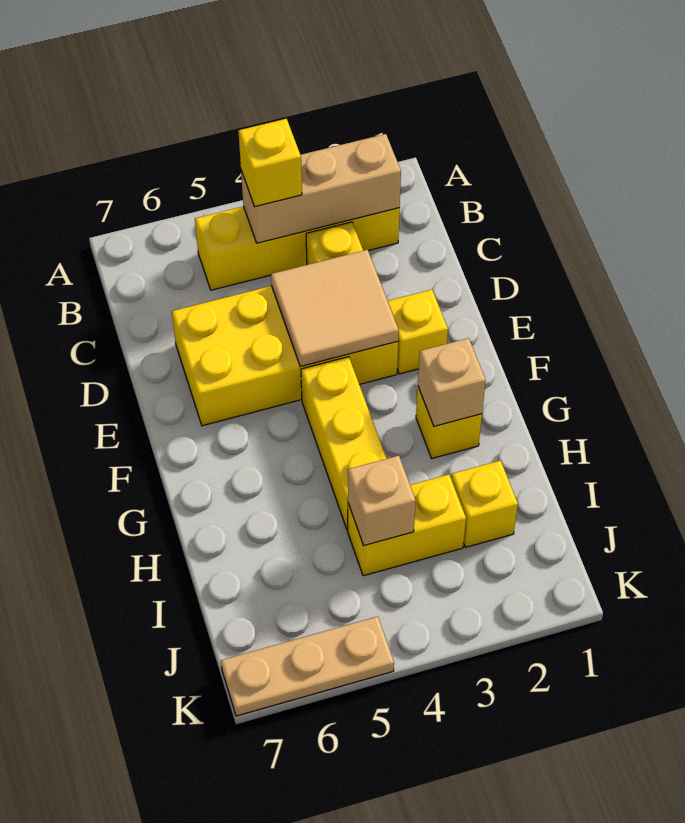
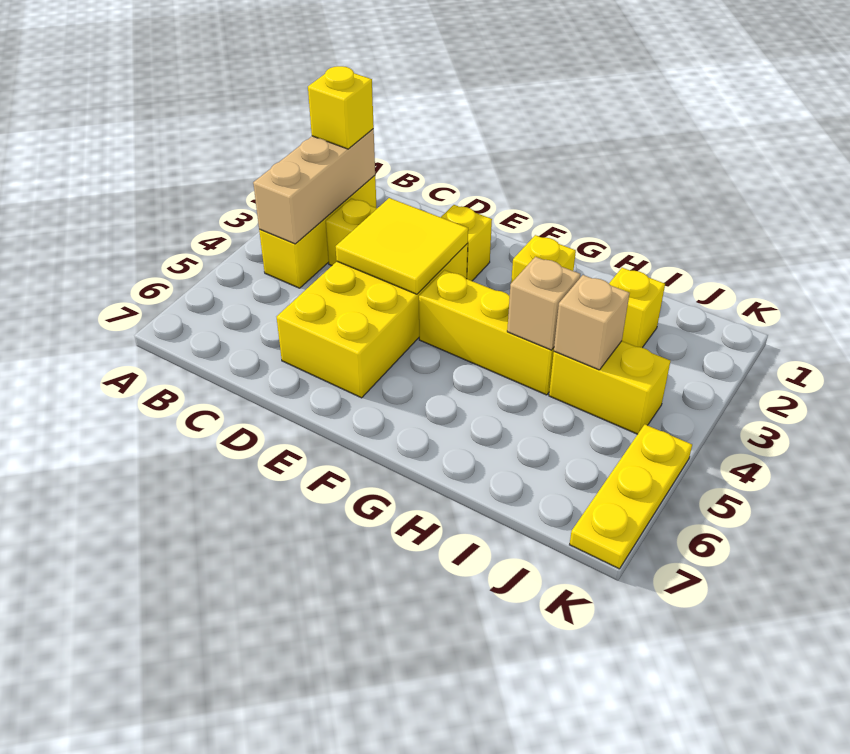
yellow 1x4 brick [195,206,400,290] -> yellow 1x3 brick [259,176,376,288]
yellow 1x1 brick [239,119,302,207] -> yellow 1x1 brick moved to [308,66,374,149]
tan 2x2 tile [271,250,399,367] -> yellow 2x2 tile [336,198,468,294]
tan 1x1 brick [418,338,486,426] -> tan 1x1 brick moved to [507,257,580,350]
yellow 1x2 brick [348,475,466,576] -> yellow 1x2 brick turned to [549,341,670,434]
tan 1x3 plate [221,616,394,716] -> yellow 1x3 plate [570,425,692,569]

